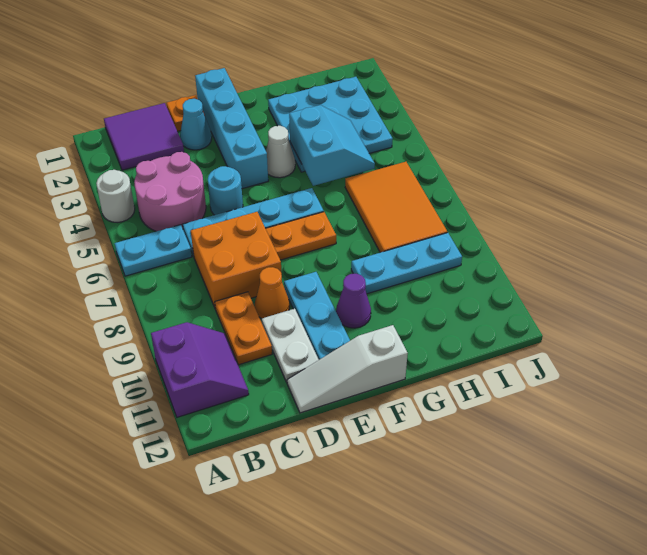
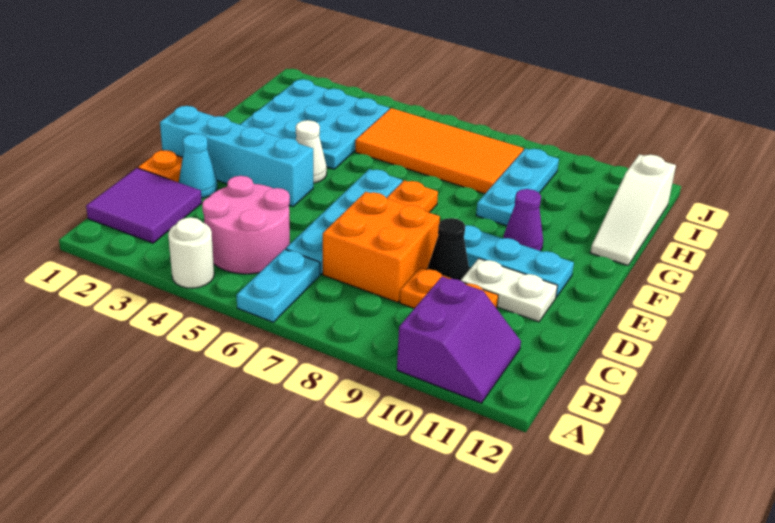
purple 2x2 slope [151,322,249,417] -> purple 2x2 slope turned to [397,276,521,403]
cyan 1x1 round brick [208,166,243,215] -> none
orange 1x1 cone [255,267,290,319] -> black 1x1 cone [428,218,469,281]
white 1x3 slope [287,325,408,413] -> white 1x3 slope moved to [590,154,676,265]
cyan 2x2 slope [289,105,375,186] -> none
orange 2x3 tile [345,162,447,253] -> orange 2x4 tile [355,108,524,194]

